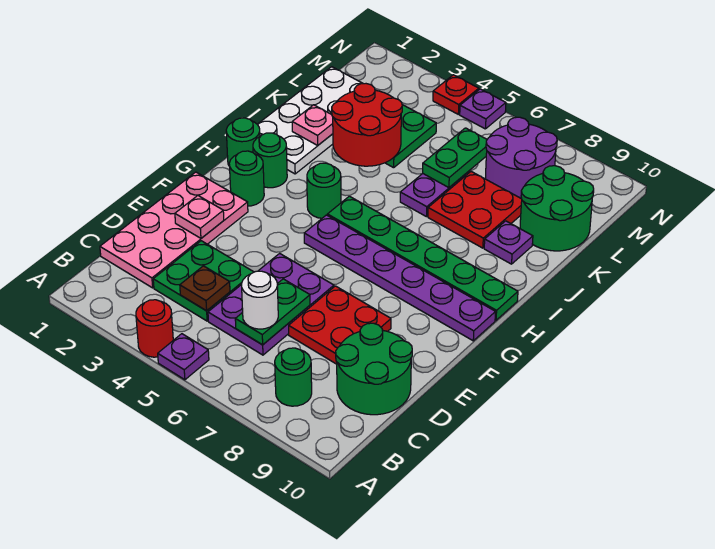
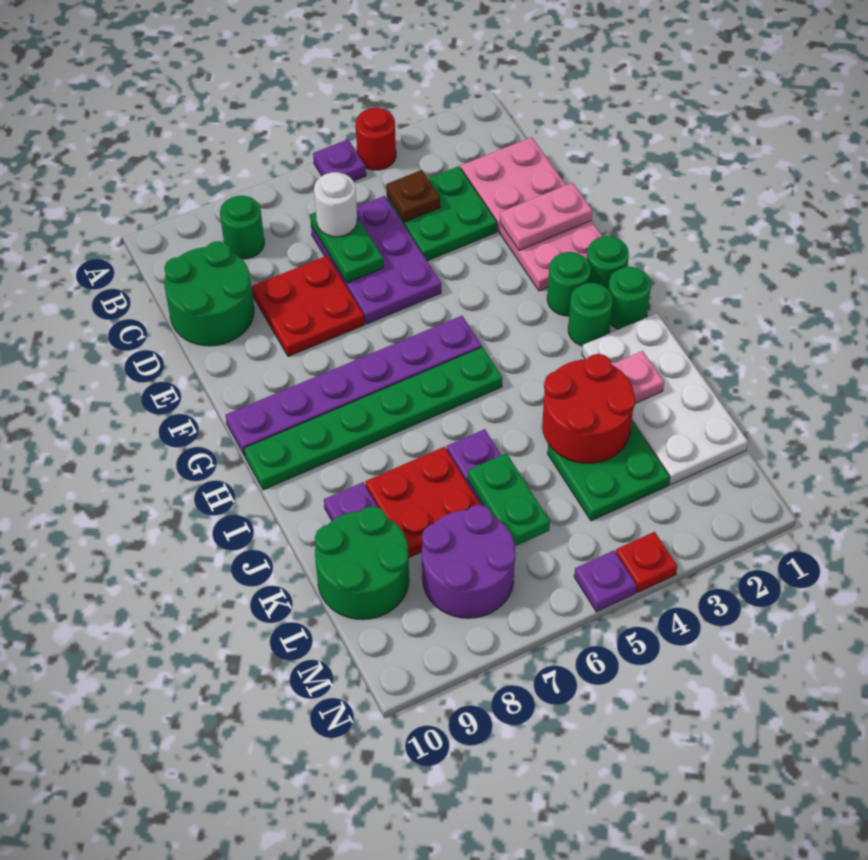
pink 1x1 plate [175,196,224,238] -> pink 1x2 plate [500,183,592,250]
green 1x1 round brick [307,163,341,218] -> green 1x1 round brick moved to [587,236,629,289]

